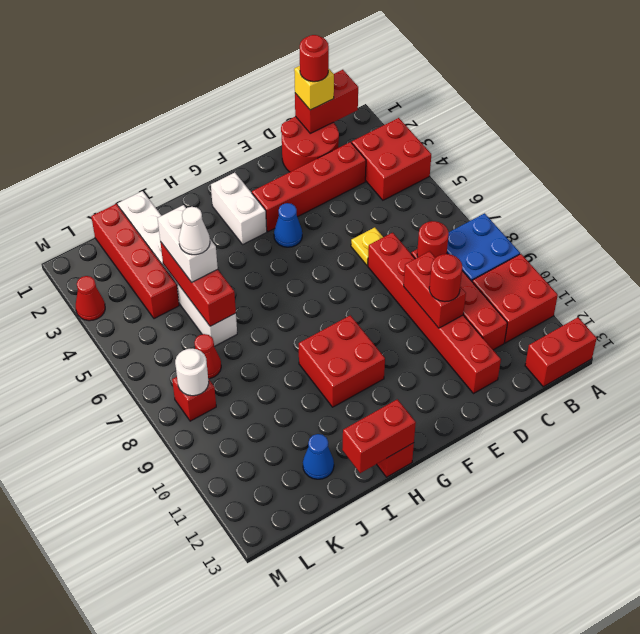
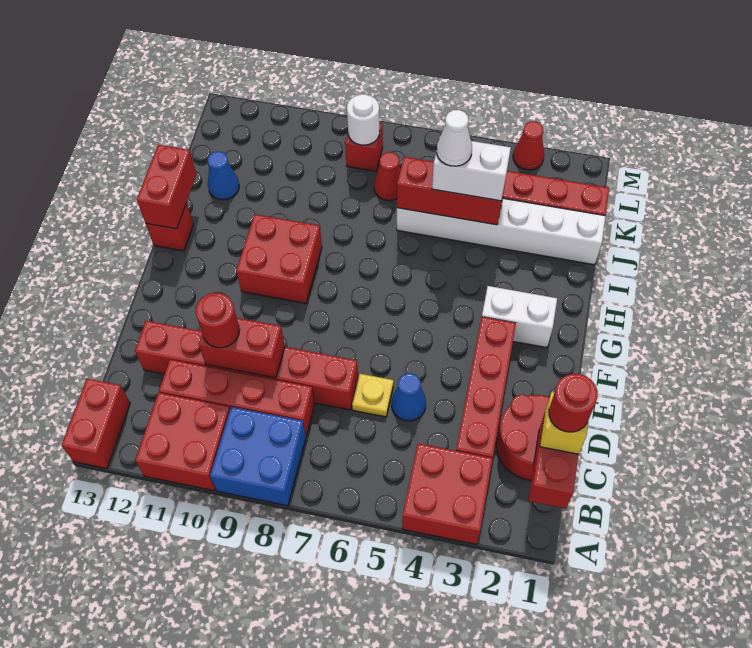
red 1x1 round brick [417,221,449,258] -> none
blue 1x1 cone [274,203,302,247] -> blue 1x1 cone moved to [391,373,426,421]

